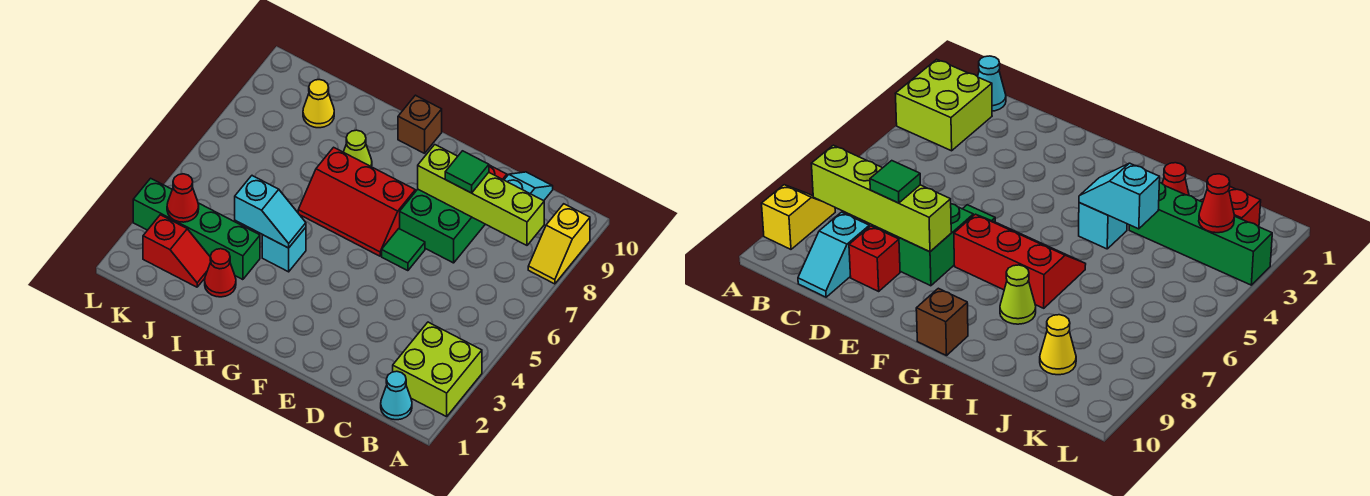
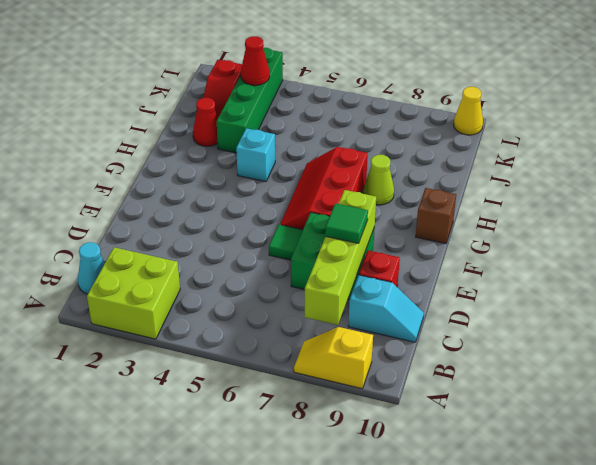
cyan 1x2 slope [235,176,306,248] -> none
yellow 1x1 cone [303,80,334,128] -> yellow 1x1 cone moved to [454,87,483,135]

